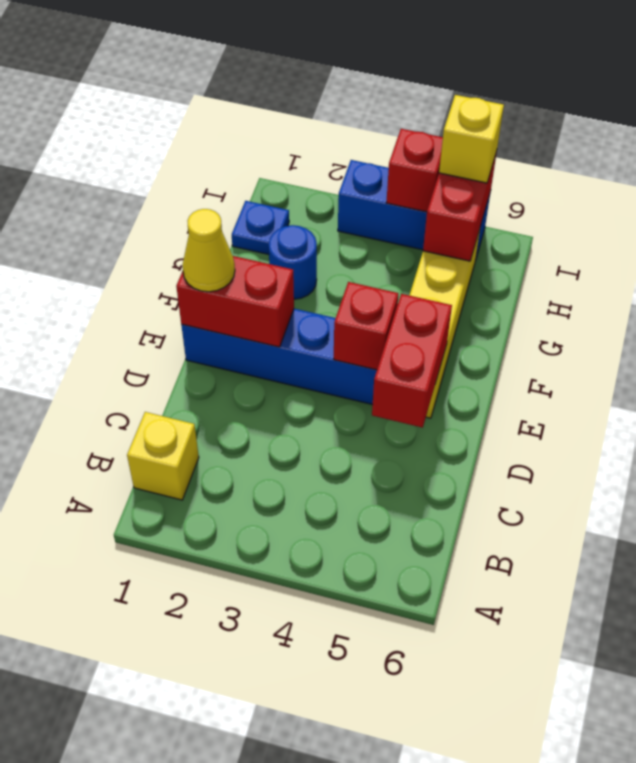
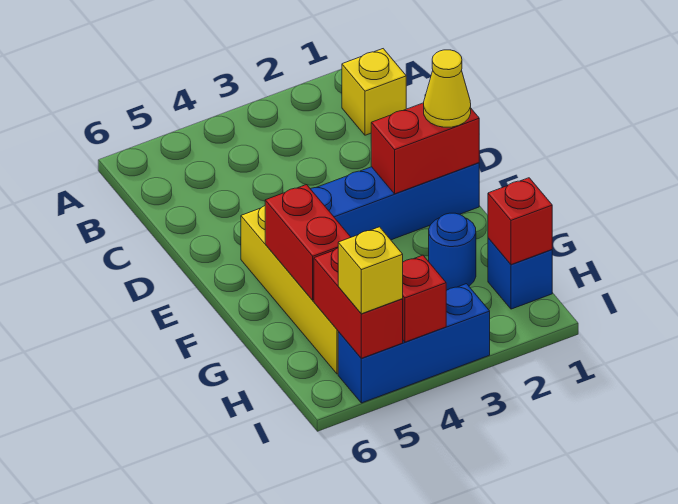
red 1x2 brick [372,294,452,428] -> red 1x2 brick moved to [265,185,351,300]
red 1x1 brick [334,282,398,370] -> red 1x1 brick moved to [488,178,552,265]
blue 1x1 plate [232,201,289,254] -> blue 1x1 brick [488,238,552,309]

